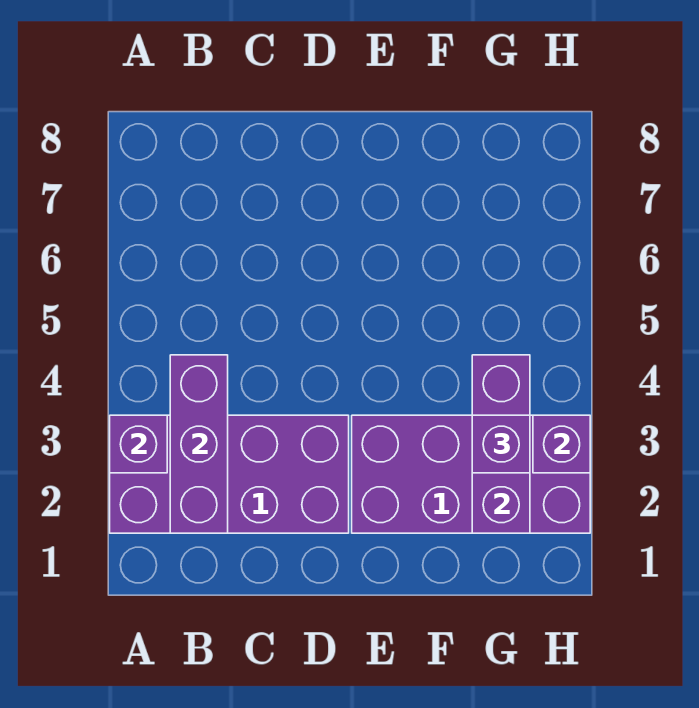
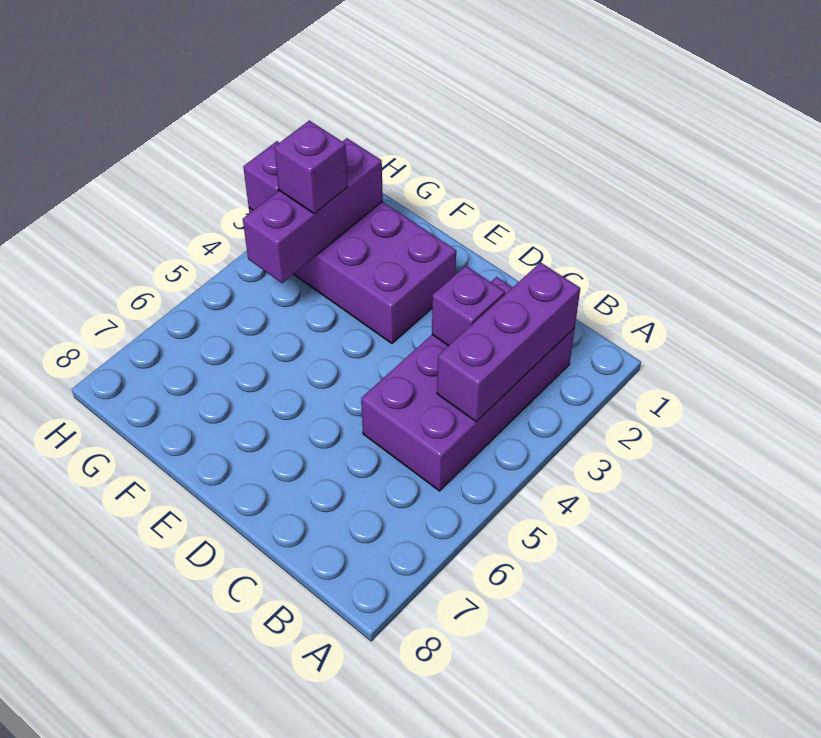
purple 2x4 brick [110,415,349,533] -> purple 2x4 brick turned to [361,277,575,491]
purple 1x1 brick [110,415,167,473] -> purple 1x1 brick moved to [432,266,505,346]

